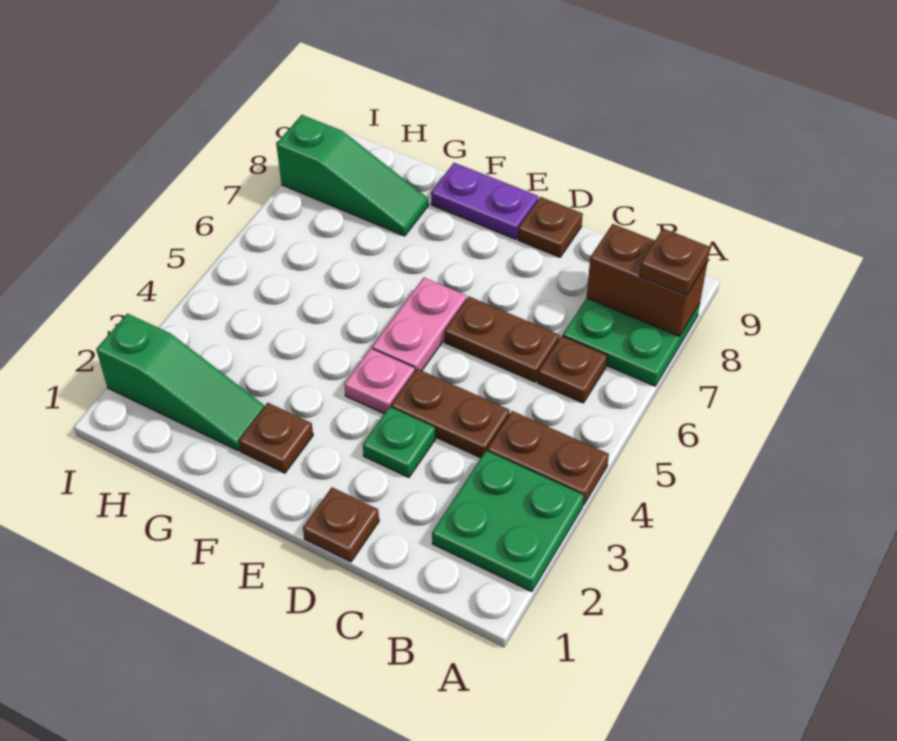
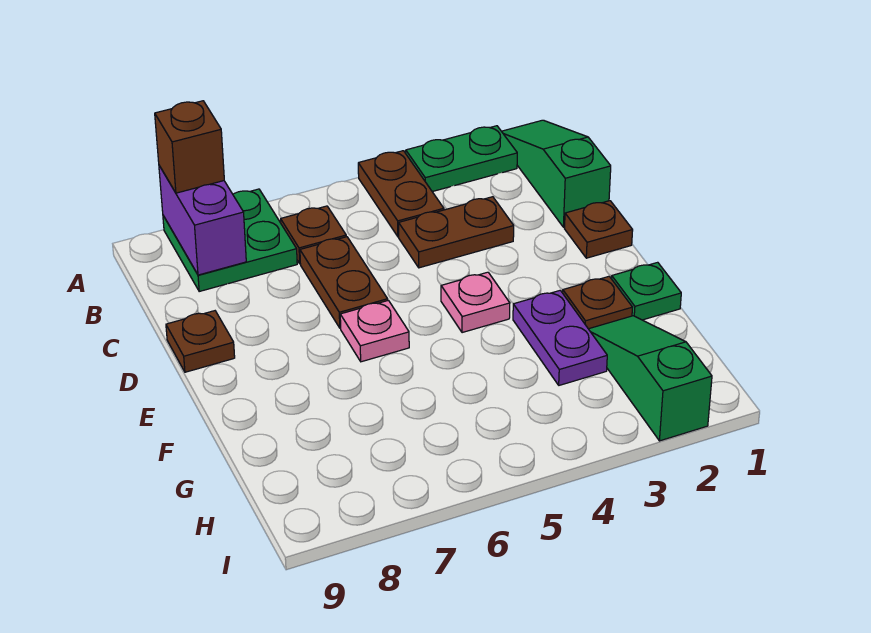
green 2x2 plate [432,451,584,591] -> green 1x2 plate [406,126,517,192]
brown 1x2 brick [587,224,707,336] -> purple 1x2 brick [159,166,246,275]
brown 1x1 plate [639,229,710,295] -> brown 1x1 brick [155,101,224,193]
brown 1x2 plate [391,369,510,458] -> brown 1x2 plate turned to [399,197,514,268]
green 1x1 plate [363,407,435,477] -> green 1x1 plate moved to [612,262,681,320]
pink 1x2 plate [372,278,467,371] -> pink 1x1 plate [340,300,409,362]
purple 1x2 plate [431,163,538,239] -> purple 1x2 plate moved to [513,290,607,385]
green 1x3 slope [276,115,428,236] -> green 1x3 slope moved to [502,120,611,227]

